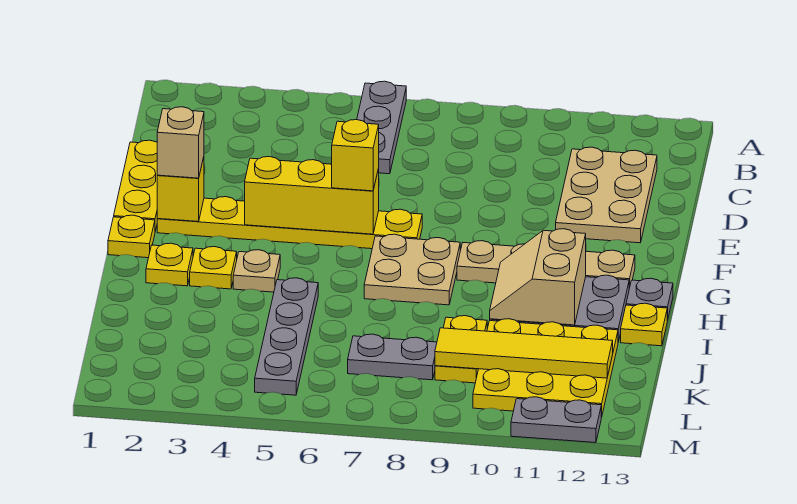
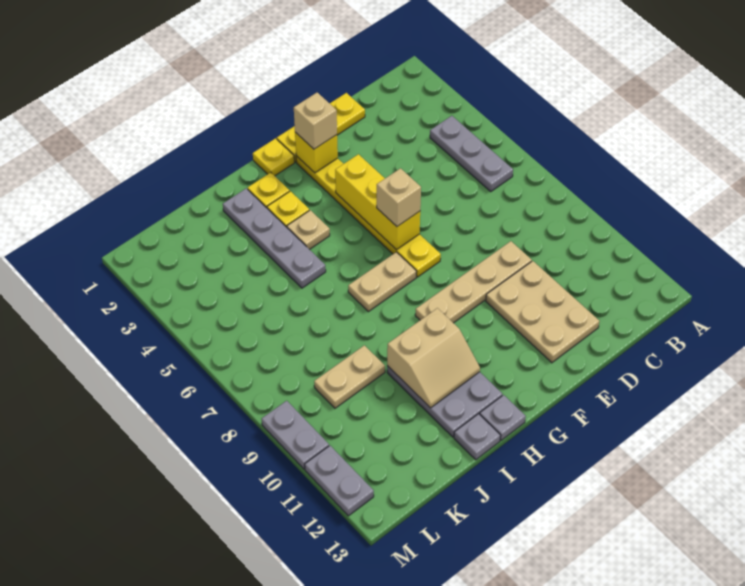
grey 1x3 plate [357,81,406,174] -> grey 1x3 plate turned to [430,116,513,191]
tan 2x3 plate [556,147,657,243] -> tan 2x3 plate turned to [486,261,599,363]
yellow 1x1 brick [332,120,379,191] -> tan 1x1 brick [377,168,421,227]
tan 2x2 plate [364,234,460,305] -> tan 1x2 plate [348,252,417,312]
tan 1x4 plate [457,241,635,288] -> tan 1x4 plate turned to [415,241,532,323]
tan 2x2 slope [490,229,586,325] -> tan 2x2 slope turned to [387,308,480,408]
grey 1x4 plate [255,278,318,395] -> grey 1x4 plate turned to [223,188,326,288]
yellow 1x1 plate [621,303,667,346] -> grey 1x1 plate [454,414,501,460]
yellow 1x2 plate [435,316,487,383] -> tan 1x2 plate [314,345,385,408]
yellow 3x3 plate [473,319,618,417] -> none
grey 1x2 plate [348,334,437,380] -> grey 1x2 plate moved to [262,401,329,469]
yellow 1x4 tile [435,328,613,378] -> none

